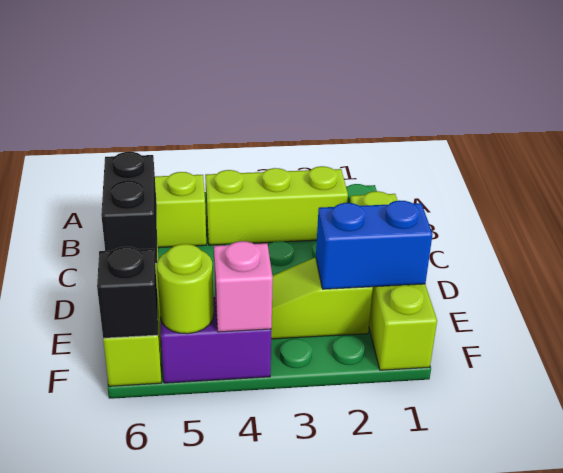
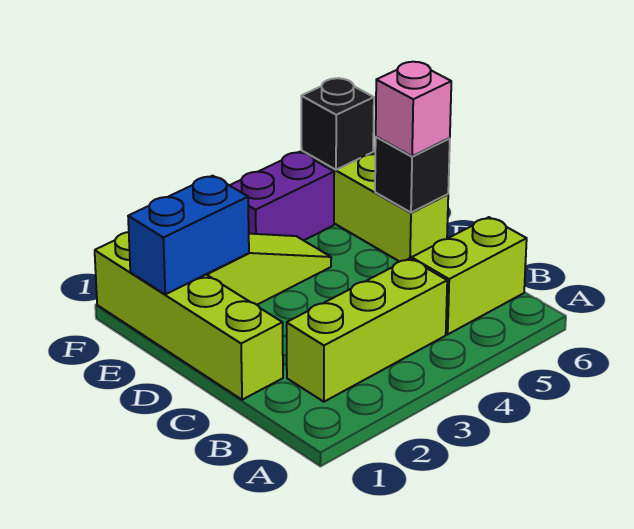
black 1x2 brick [101,152,157,263] -> black 1x1 brick [375,137,450,213]
pink 1x1 brick [214,241,273,332] -> pink 1x1 brick moved to [376,62,451,156]
lime 1x1 round brick [157,244,214,334] -> none

